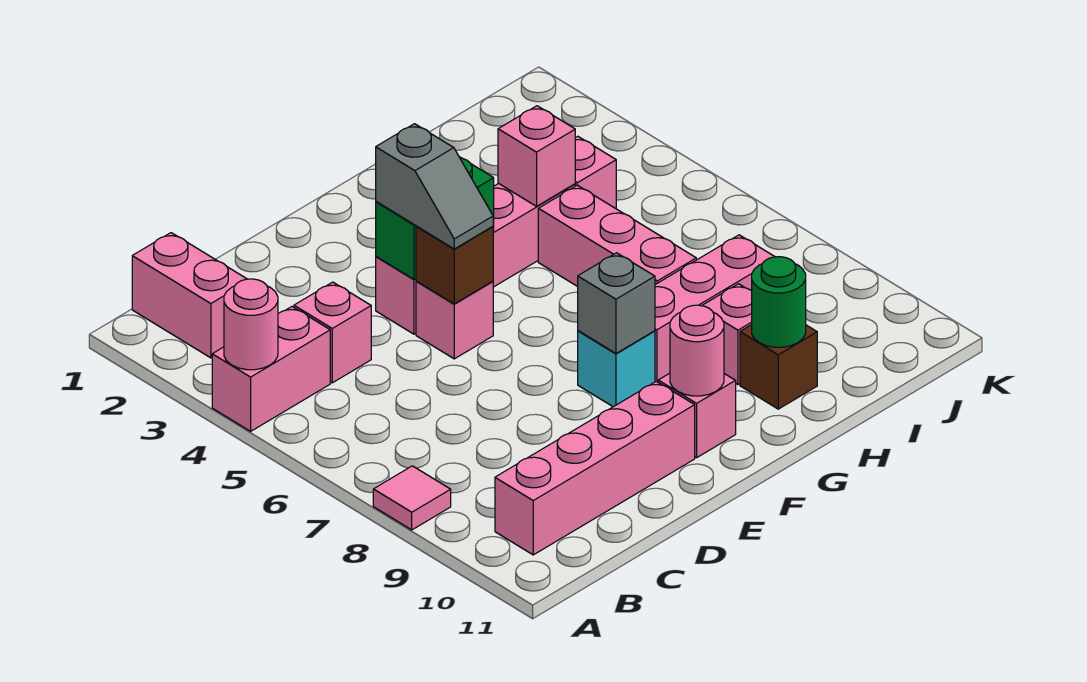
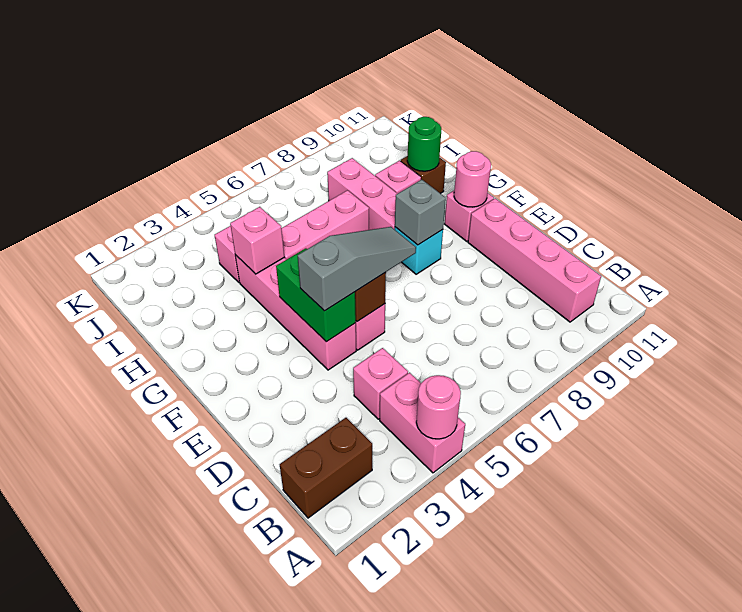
pink 1x1 tile [373,466,451,530] -> none
pink 1x2 brick [132,233,246,358] -> brown 1x2 brick [280,418,372,518]
grey 1x2 slope [376,124,493,249] -> grey 1x3 slope [298,227,416,311]

